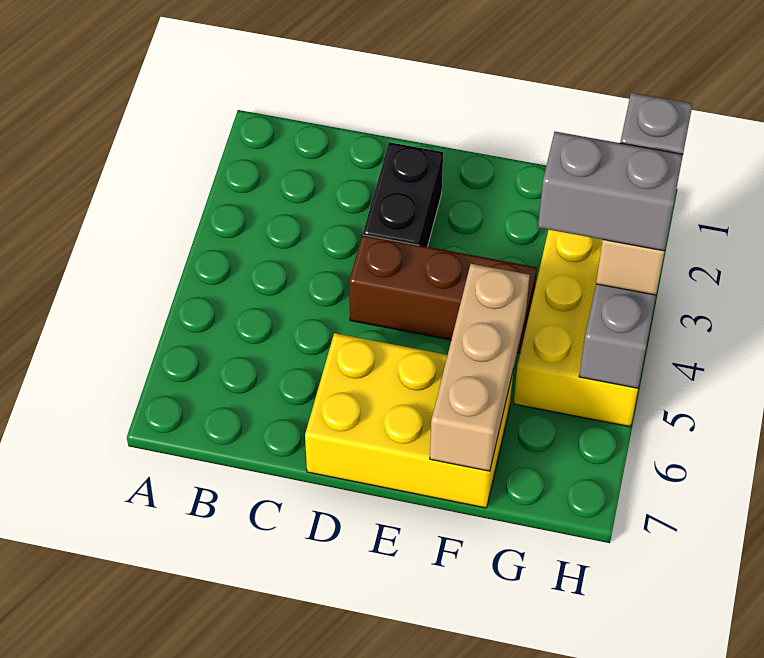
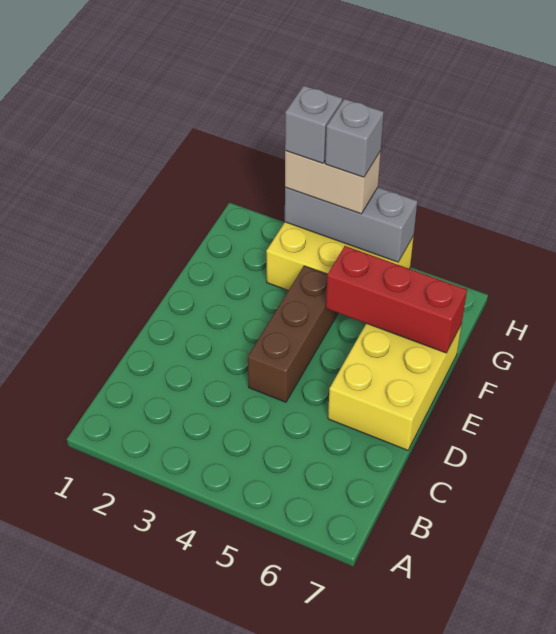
black 1x2 brick [363,142,443,247] -> none
tan 1x3 brick [430,264,530,471] -> red 1x3 brick [326,246,467,353]
grey 1x2 brick [538,132,683,251] -> grey 1x1 brick [325,99,384,177]

